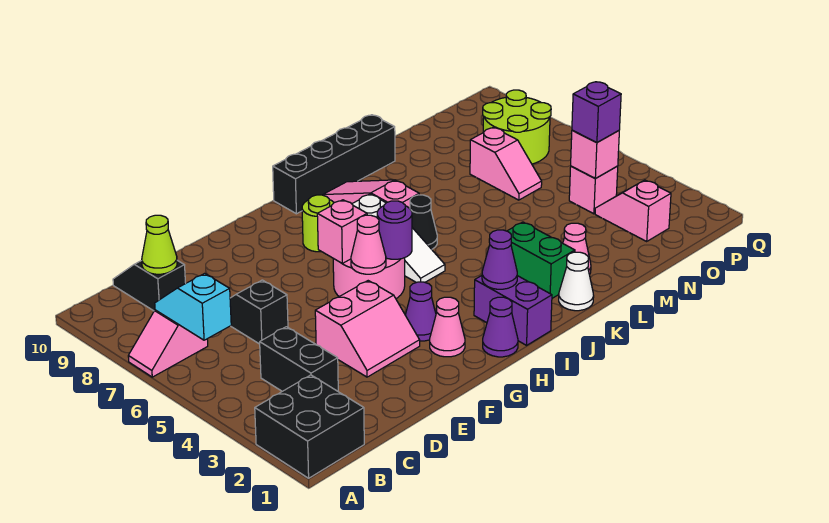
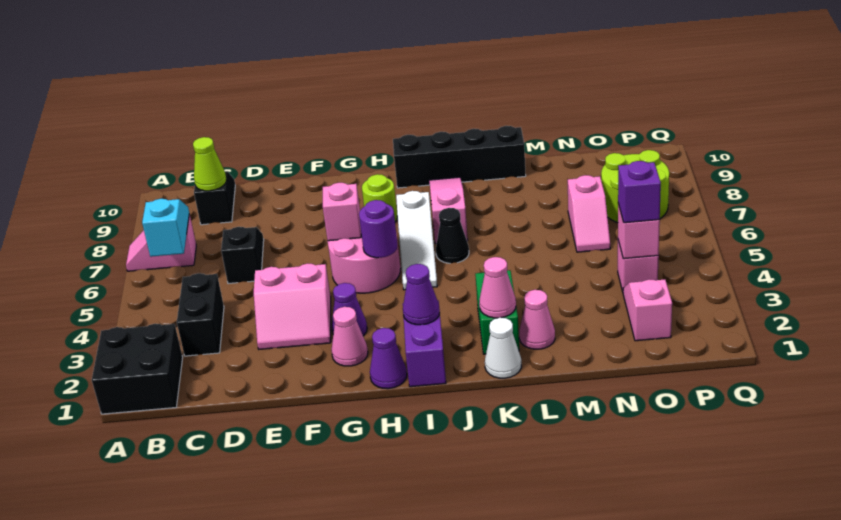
pink 1x1 cone [351,215,386,274] -> pink 1x1 cone moved to [479,257,516,318]

